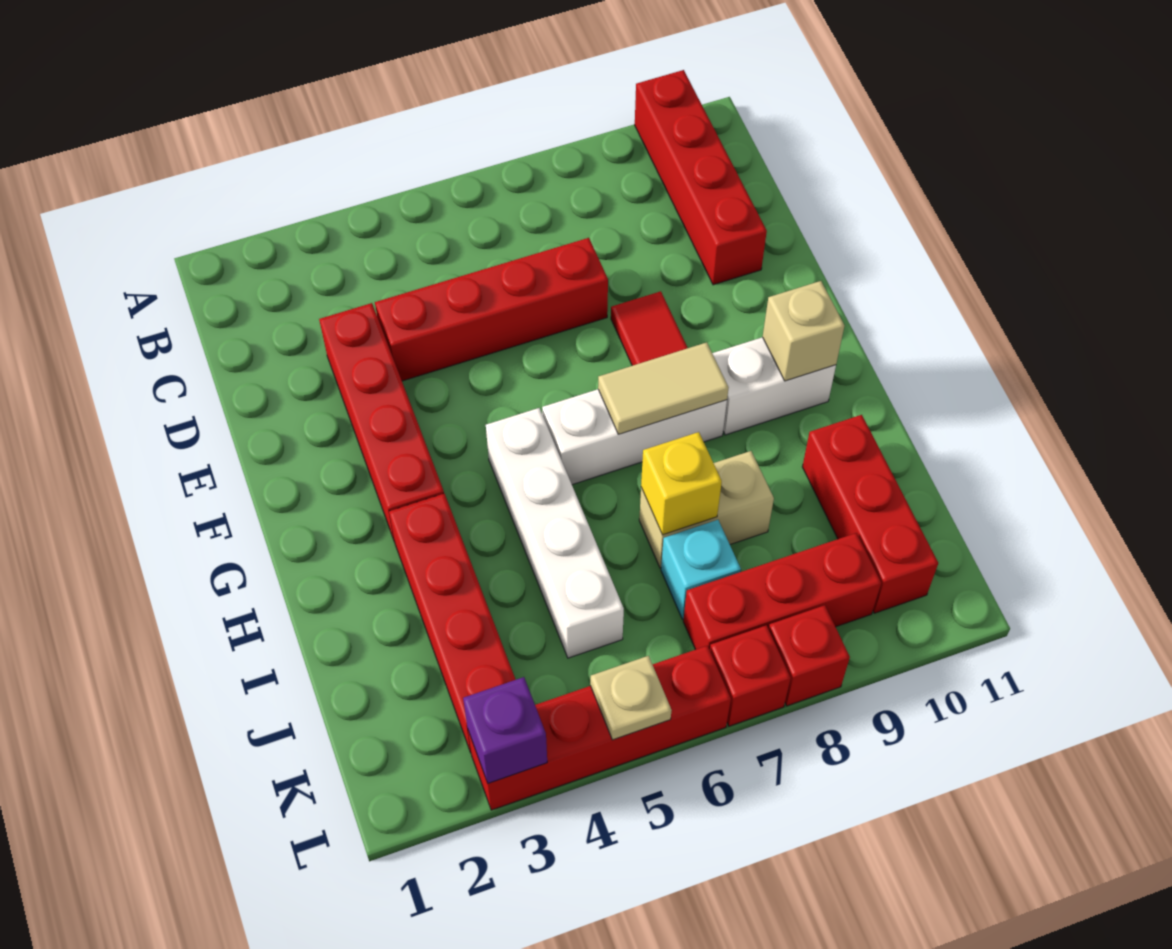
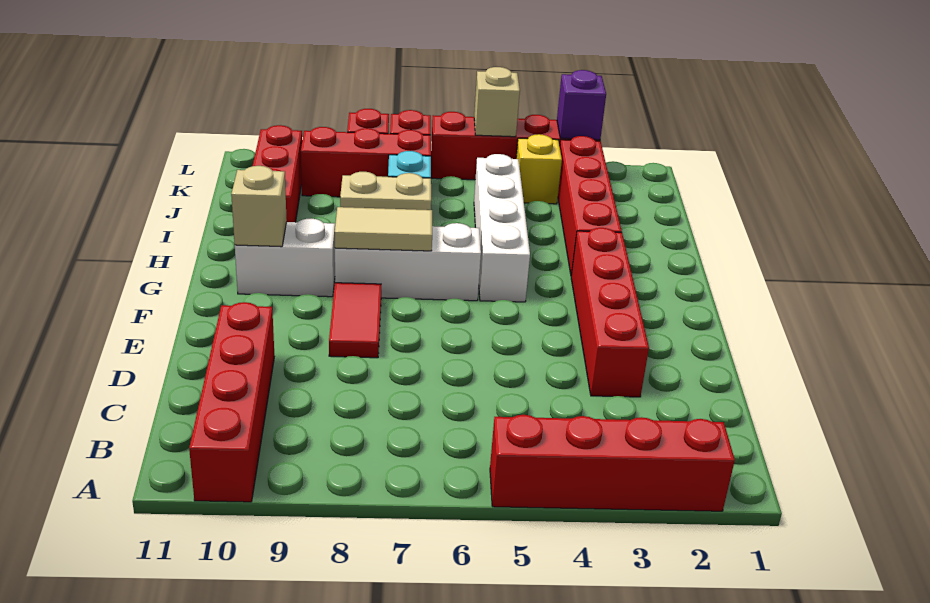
red 1x4 brick [375,238,608,381] -> red 1x4 brick moved to [490,415,735,511]
yellow 1x1 brick [641,432,722,535] -> yellow 1x1 brick moved to [516,134,562,204]
tan 1x1 plate [590,656,672,740] -> tan 1x1 brick [474,67,520,137]

